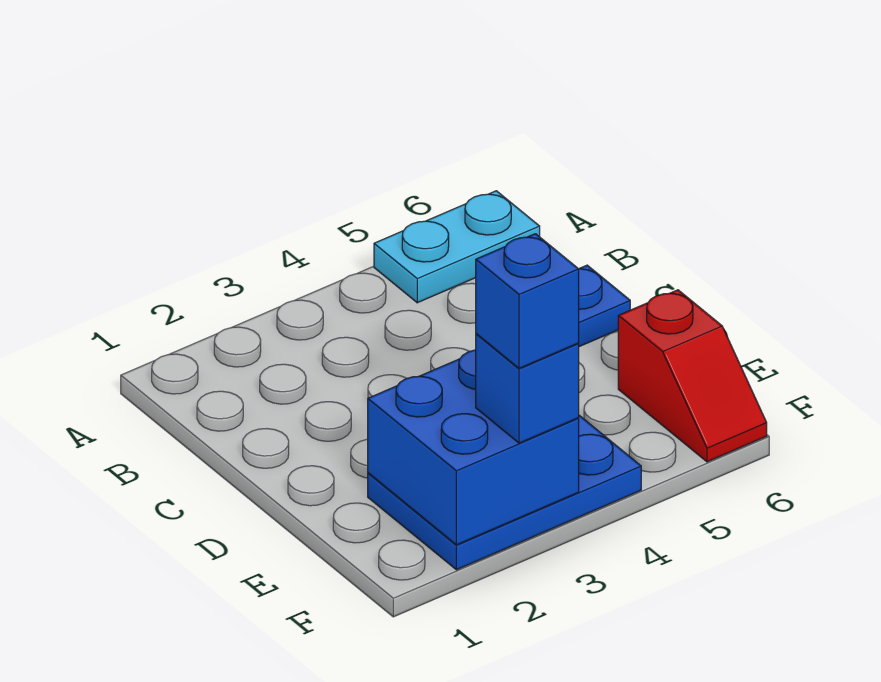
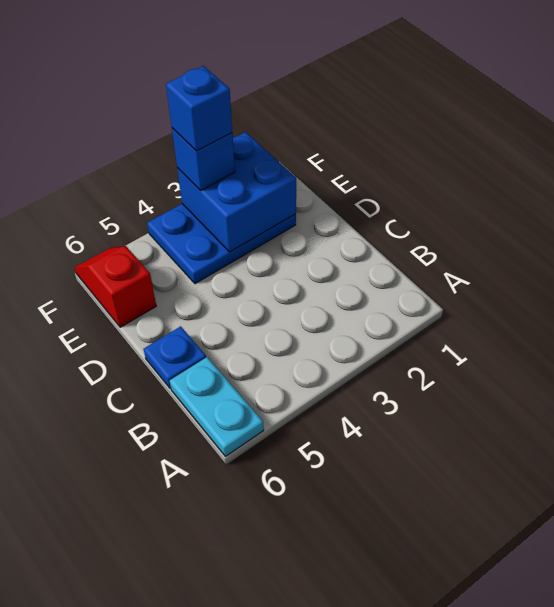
cyan 1x2 plate [374,191,540,303] -> cyan 1x2 plate turned to [170,357,264,456]

